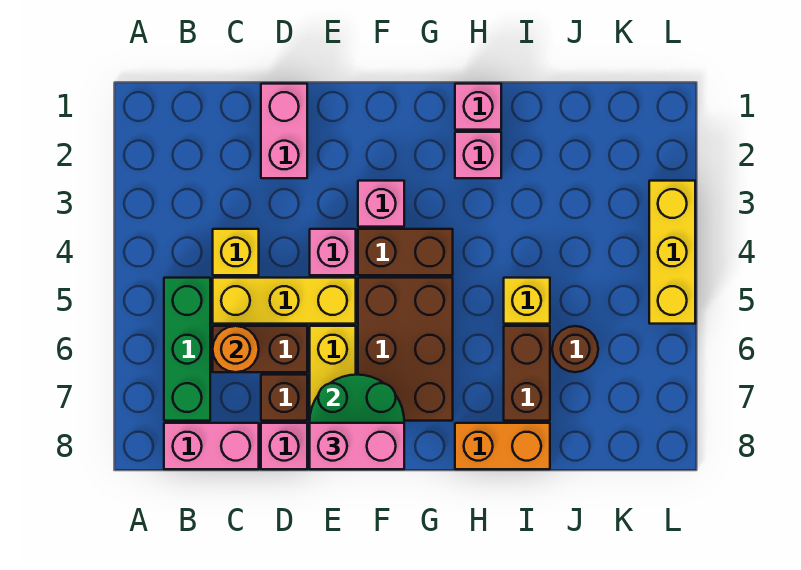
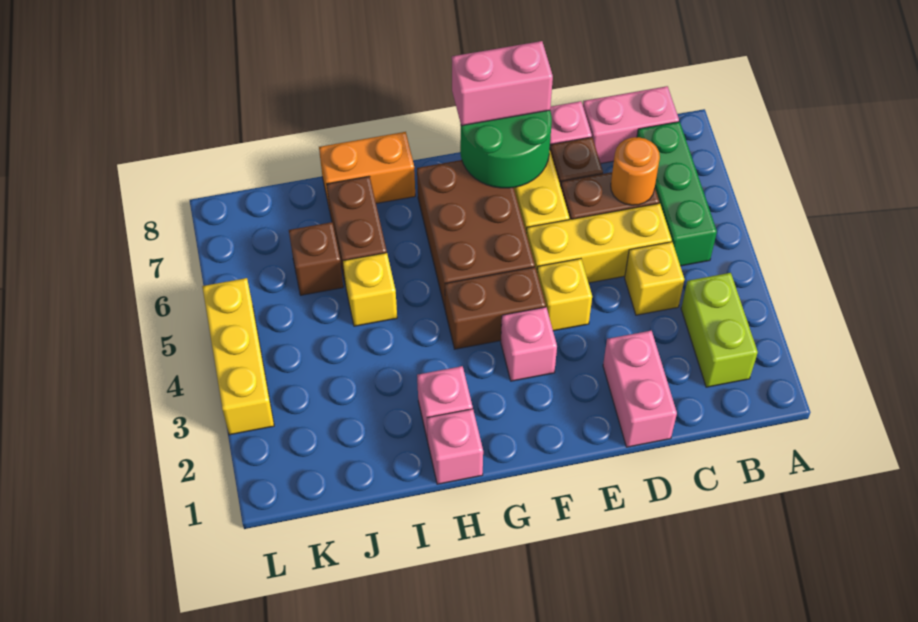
none -> lime 1x2 brick [681,273,758,387]
pink 1x1 brick [310,229,356,275] -> yellow 1x1 brick [537,259,592,331]
brown 1x1 round brick [552,326,598,372] -> brown 1x1 brick [289,222,343,295]

